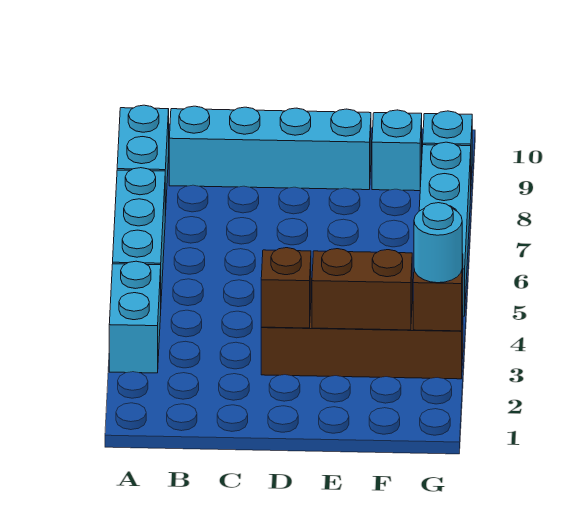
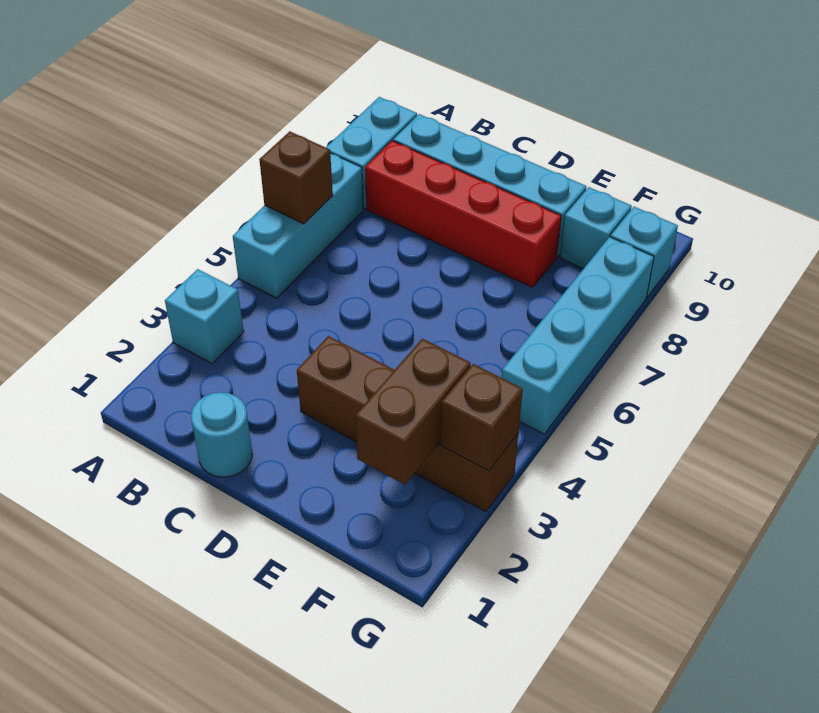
cyan 1x2 brick [109,261,161,373] -> cyan 1x1 brick [165,269,244,364]
none -> red 1x4 brick [365,141,561,287]
brown 1x1 brick [261,248,311,328] -> brown 1x1 brick moved to [259,131,333,224]
brown 1x2 brick [312,249,412,330] -> brown 1x2 brick turned to [355,339,470,485]
cyan 1x1 round brick [414,203,462,283] -> cyan 1x1 round brick moved to [191,392,253,477]

